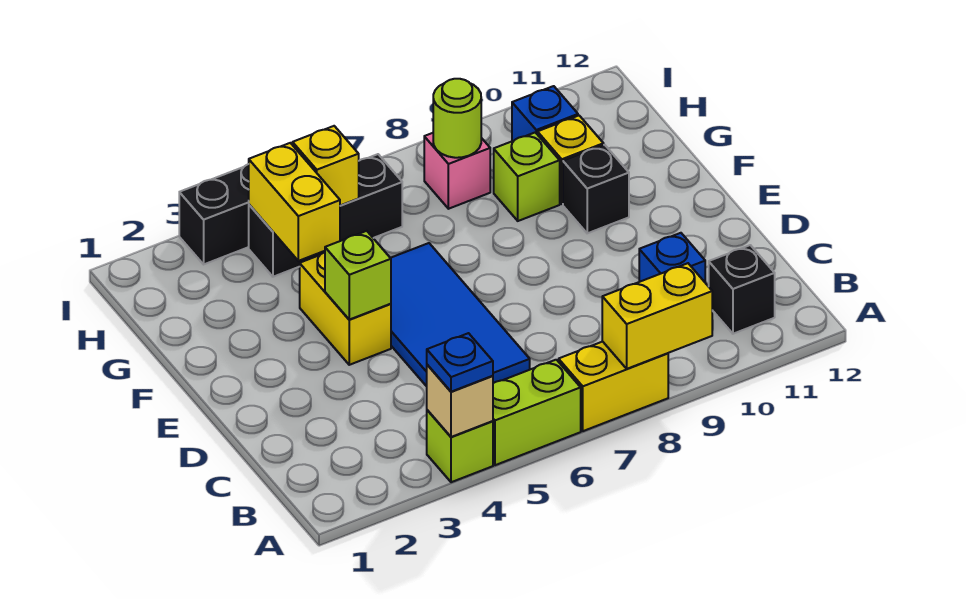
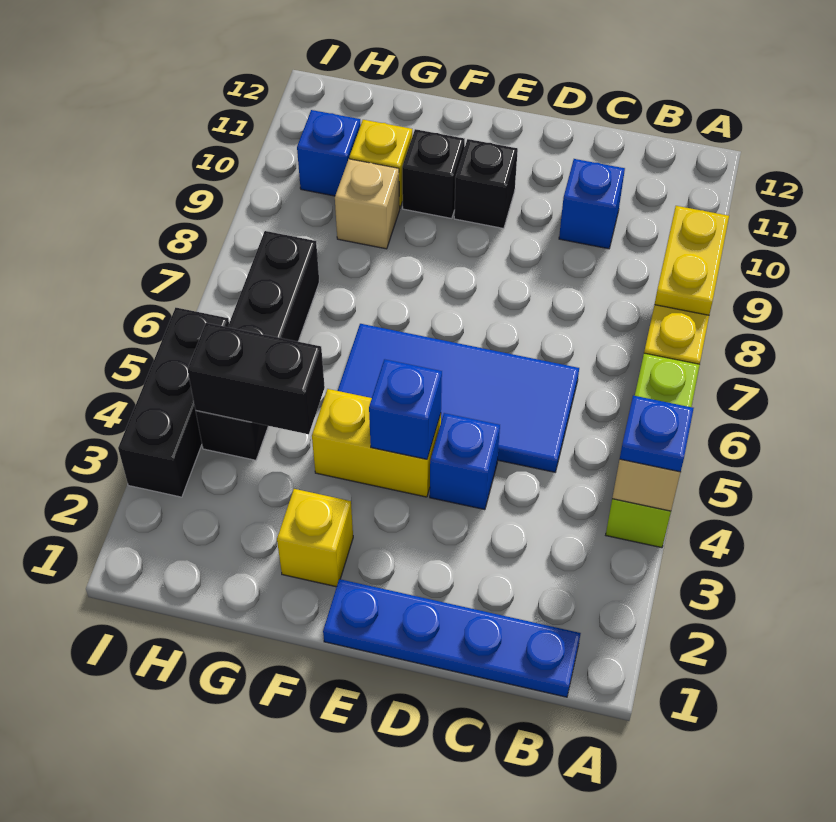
yellow 1x2 brick [602,263,712,369] -> yellow 1x2 plate [655,206,729,315]
none -> blue 1x4 plate [323,579,581,697]
black 1x1 brick [709,245,775,334] -> black 1x1 brick moved to [454,139,518,228]
none -> blue 1x1 brick [430,413,500,510]
lime 1x1 brick [325,231,391,320] -> blue 1x1 brick [369,359,442,459]
yellow 1x2 brick [249,143,340,261] -> black 1x2 brick [188,323,325,434]
lime 1x1 brick [494,132,560,221] -> tan 1x1 brick [335,159,400,249]
black 1x3 brick [249,154,402,277] -> black 1x4 brick [196,231,319,460]
yellow 1x1 brick [293,126,359,206] -> yellow 1x1 brick moved to [277,489,353,587]
pink 1x1 brick [424,133,490,209] -> none
lime 1x1 round brick [433,79,481,158] -> none

